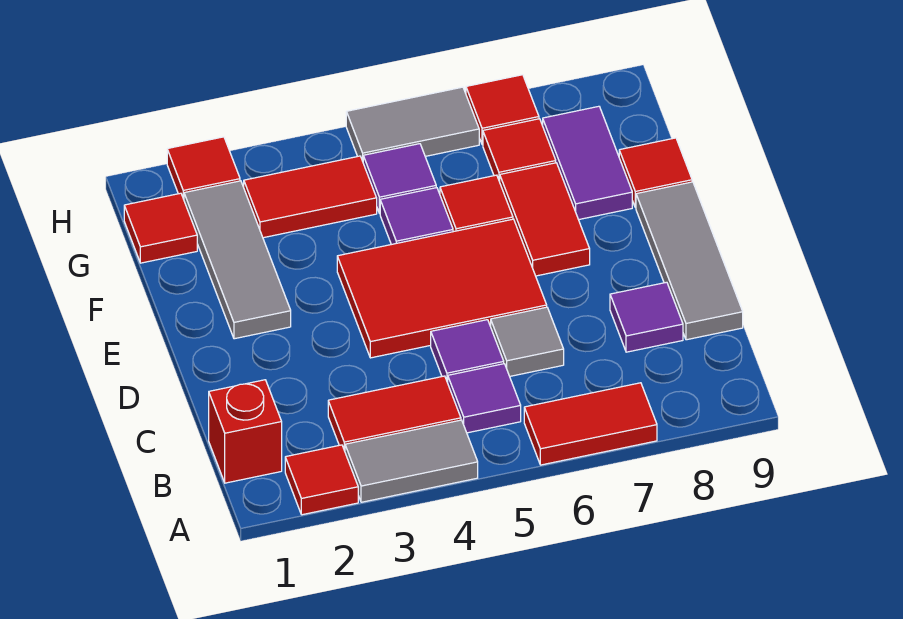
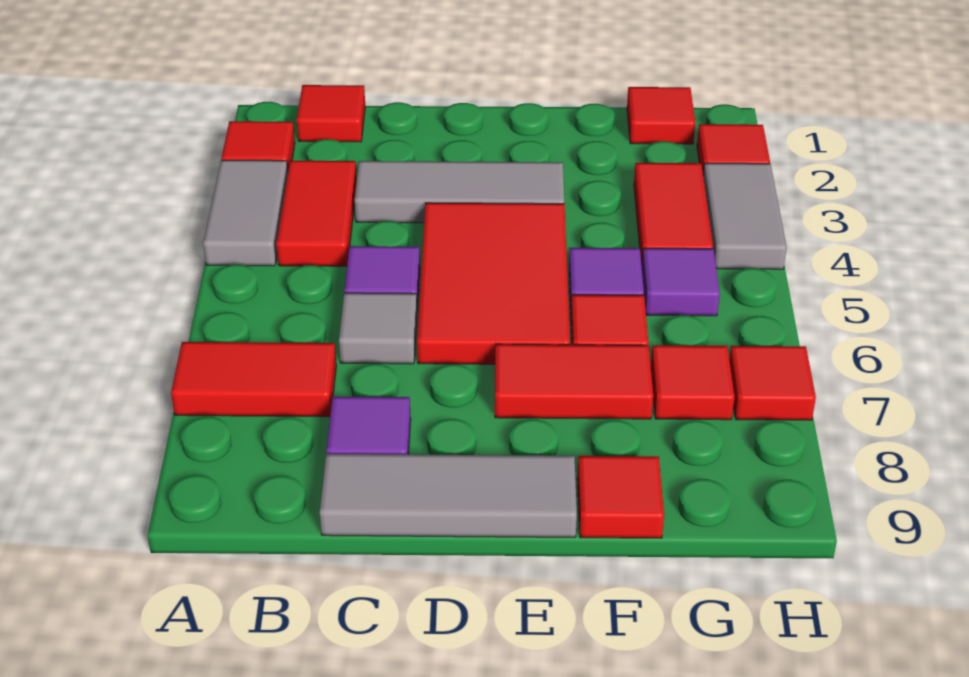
red 1x2 tile [524,383,657,465] -> red 1x2 tile turned to [171,342,336,417]
red 1x1 brick [209,380,282,483] -> red 1x1 tile [297,85,365,142]
purple 1x1 tile [448,364,521,433] -> none
grey 1x3 tile [184,181,291,339] -> grey 1x3 tile moved to [355,161,564,223]
purple 1x2 tile [543,106,632,220] -> none
grey 1x2 tile [346,87,479,161] -> grey 1x2 tile moved to [703,163,787,269]

